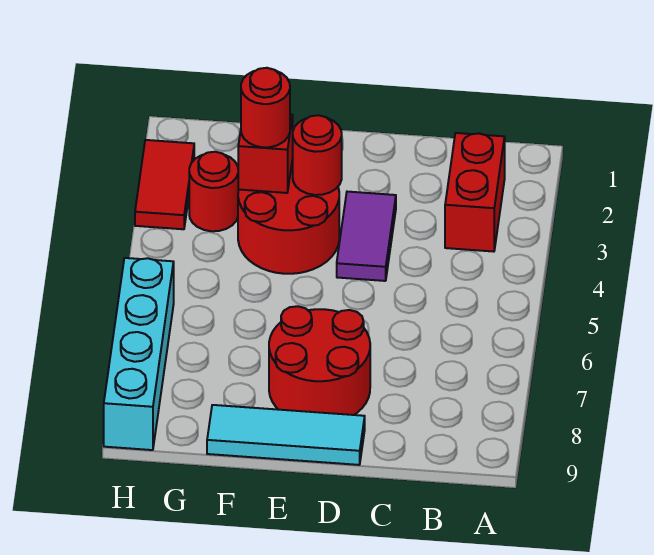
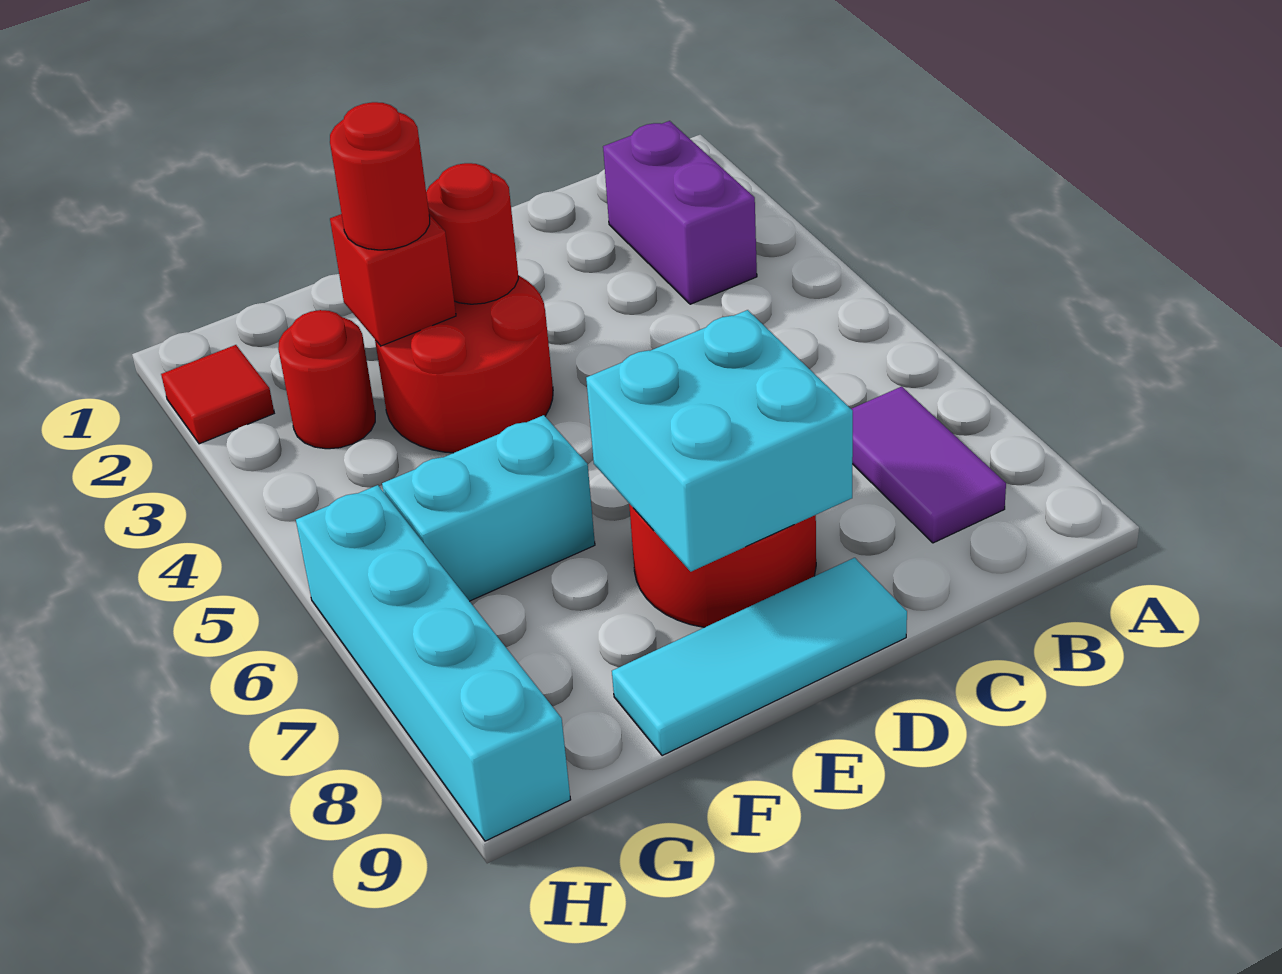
red 1x2 brick [445,133,505,252] -> purple 1x2 brick [603,121,757,304]
purple 1x2 tile [337,192,396,281] -> purple 1x2 tile moved to [852,386,1006,543]
none -> cyan 2x2 brick [586,310,853,571]
none -> cyan 1x2 brick [382,415,595,601]
red 1x2 tile [135,140,194,229] -> red 1x1 tile [161,345,274,444]

